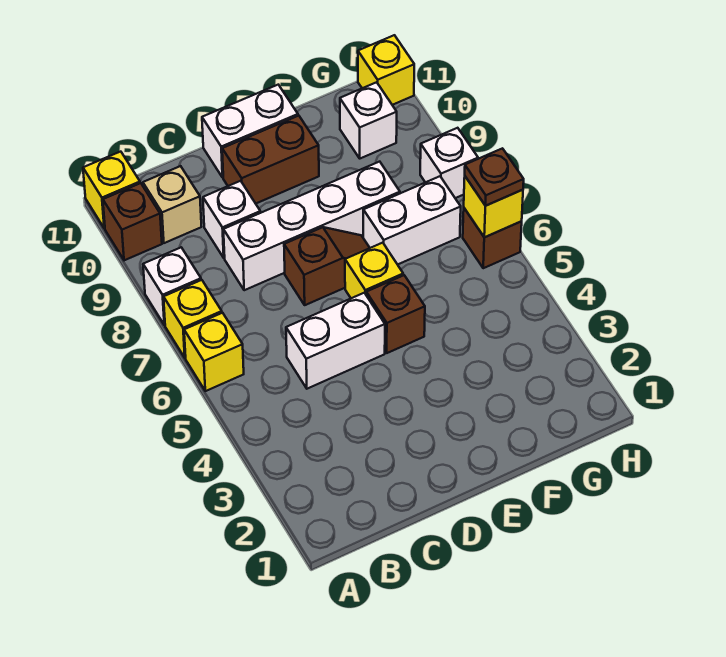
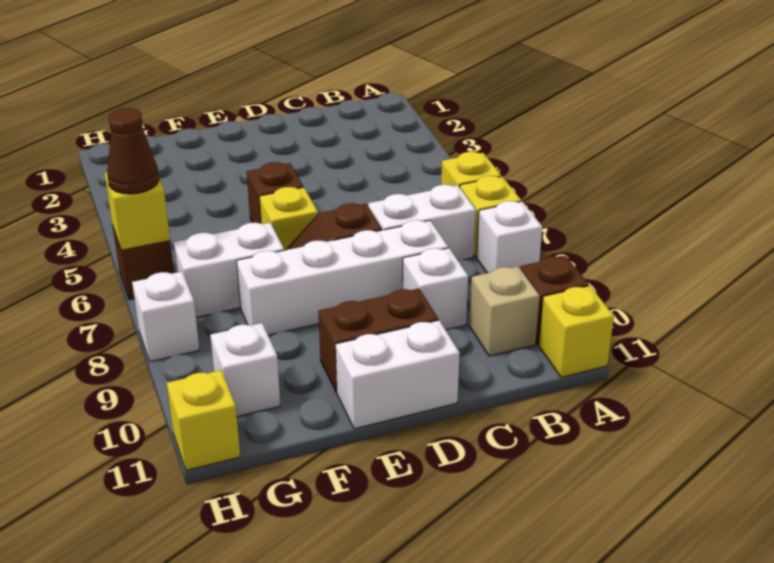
white 1x2 brick [286,293,385,389] -> white 1x2 brick moved to [368,185,476,260]
brown 1x1 plate [465,148,524,206] -> brown 1x1 cone [107,108,159,194]

